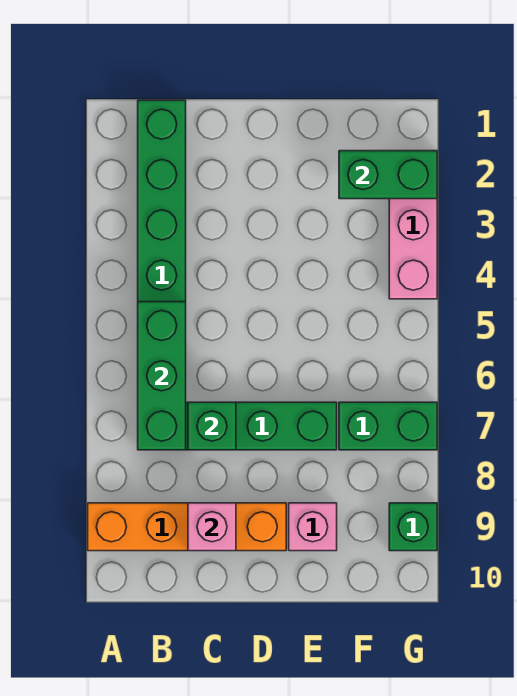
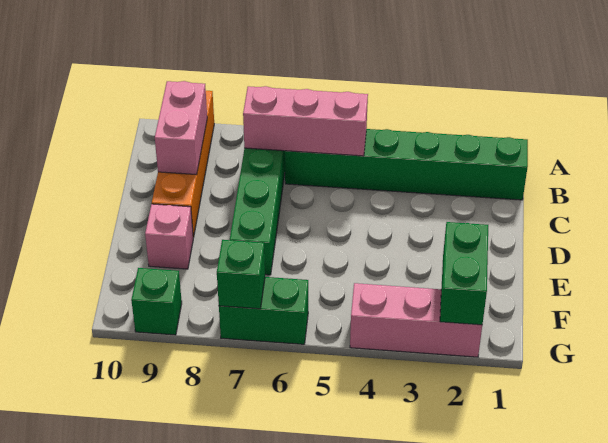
green 1x3 brick [138,302,186,450] -> pink 1x3 brick [243,86,368,156]
green 1x1 brick [188,402,236,450] -> green 1x1 brick moved to [217,240,265,309]
pink 1x1 brick [188,503,236,551] -> pink 1x2 brick [155,81,207,175]
green 1x2 brick [339,402,437,450] -> green 1x2 brick turned to [219,277,308,344]

